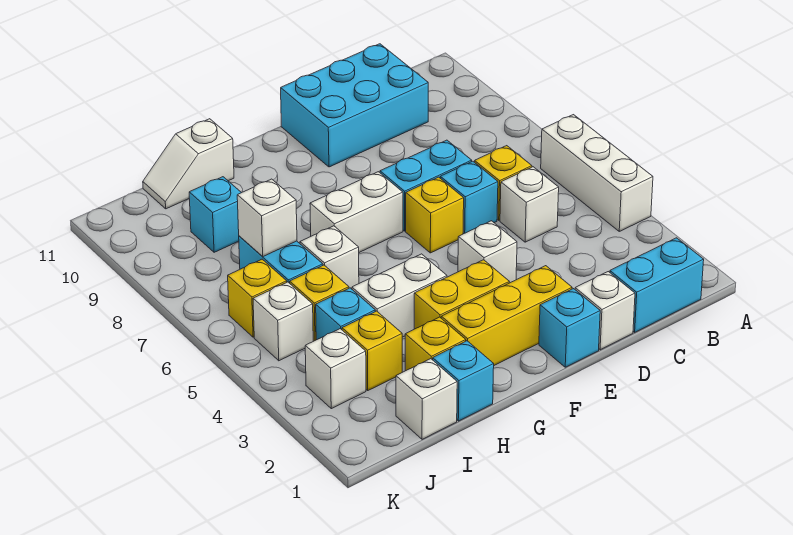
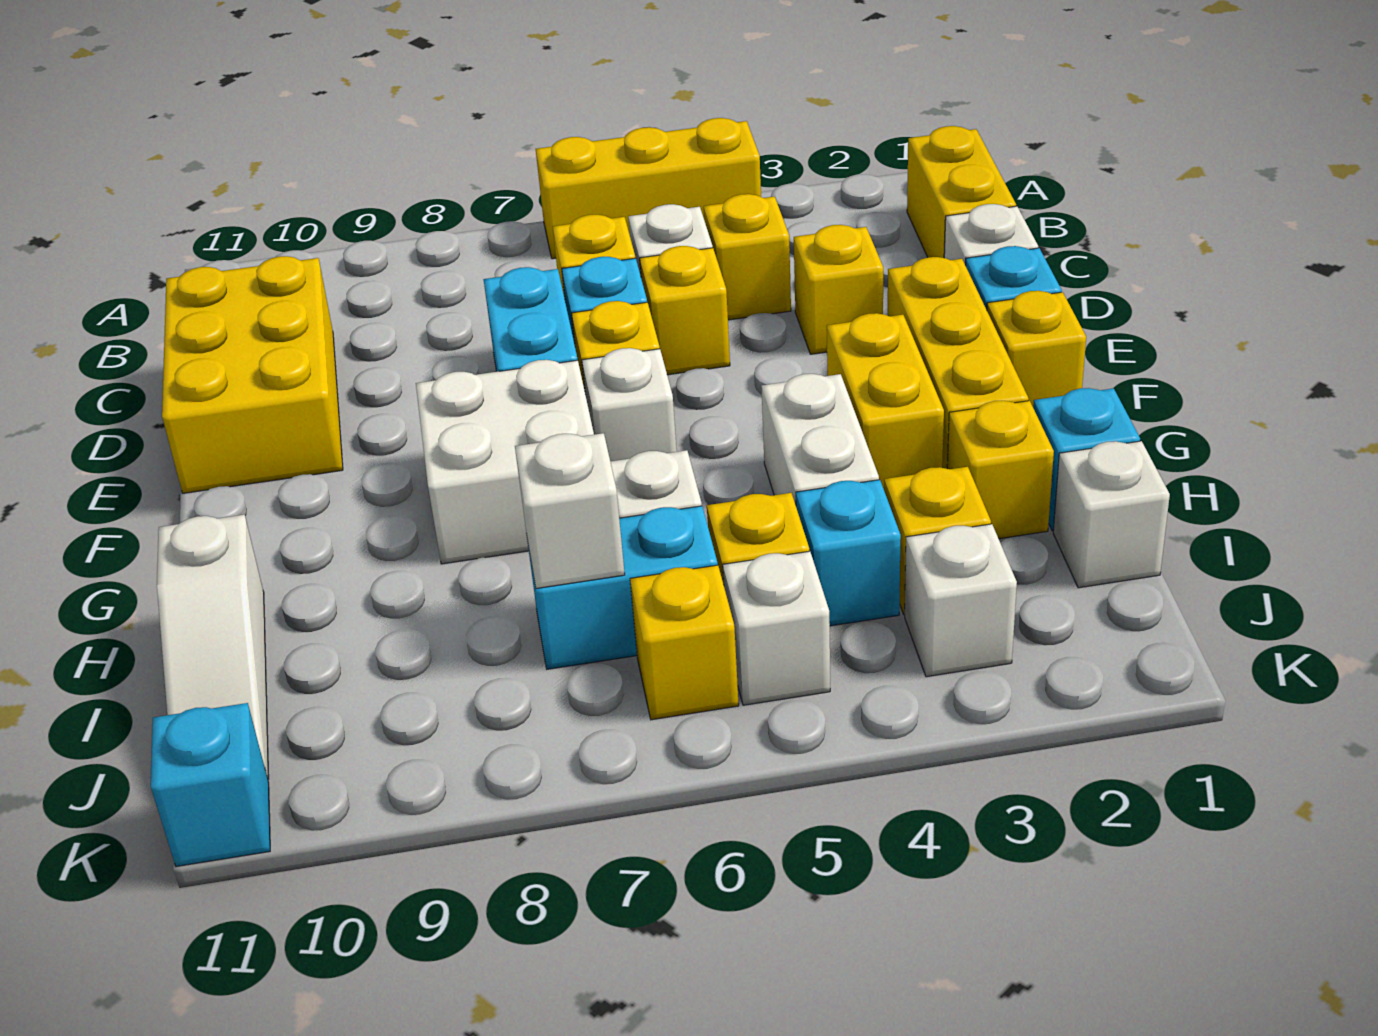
white 1x3 brick [541,115,653,231] -> yellow 1x3 brick [536,118,761,259]
cyan 1x2 brick [610,238,704,332] -> yellow 1x2 brick [907,126,1016,258]
none -> yellow 1x1 brick [704,194,791,320]
cyan 2x3 brick [281,44,428,167] -> yellow 2x3 brick [162,256,343,493]
none -> yellow 1x1 brick [794,225,883,354]
none -> yellow 1x1 brick [640,246,730,375]
white 1x1 brick [458,221,517,283] -> white 1x1 brick moved to [582,348,677,461]
none -> yellow 1x1 brick [987,291,1086,406]
white 1x2 brick [310,172,403,252] -> white 2x2 brick [416,360,594,564]
white 1x2 slope [143,119,234,209] -> white 1x3 slope [157,515,269,779]
cyan 1x1 brick [189,177,241,252] -> cyan 1x1 brick moved to [151,703,270,866]

